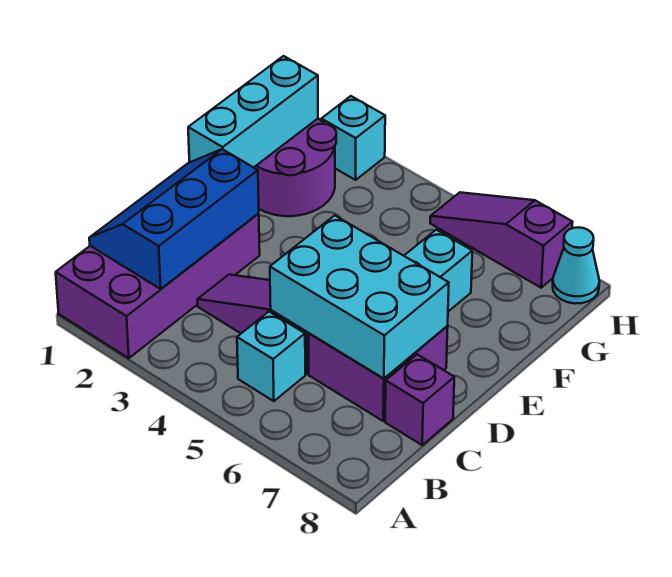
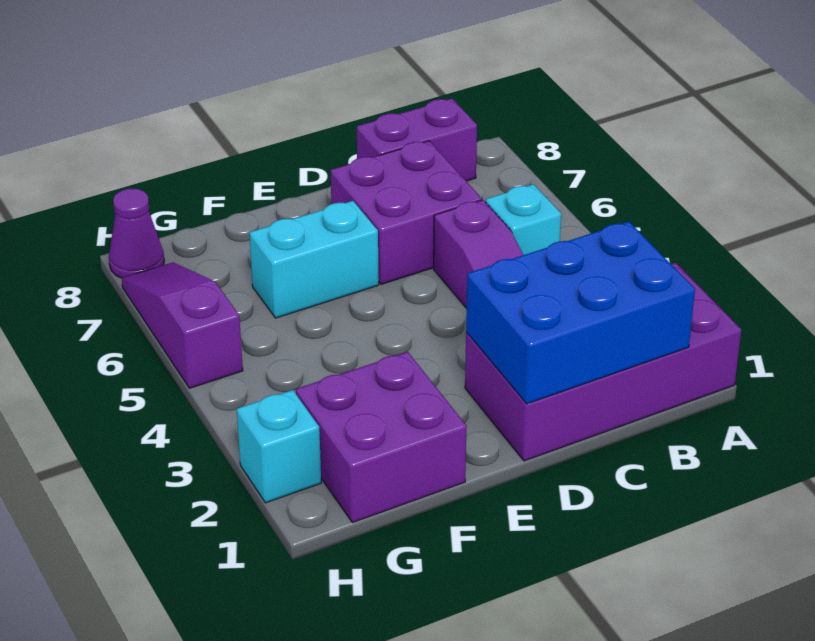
blue 2x3 slope [89,149,259,289] -> blue 2x3 brick [466,221,695,404]
cyan 2x3 brick [270,215,449,379] -> none
purple 1x1 brick [385,354,454,445] -> purple 1x2 brick [357,99,477,181]
cyan 1x3 brick [188,56,318,167] -> none
purple 2x2 round brick [254,119,336,216] -> purple 2x2 brick [296,352,467,523]
purple 1x3 slope [430,192,573,288] -> purple 1x3 slope turned to [122,262,243,388]
cyan 1x1 cone [553,227,599,304] -> purple 1x1 cone [109,188,164,278]

